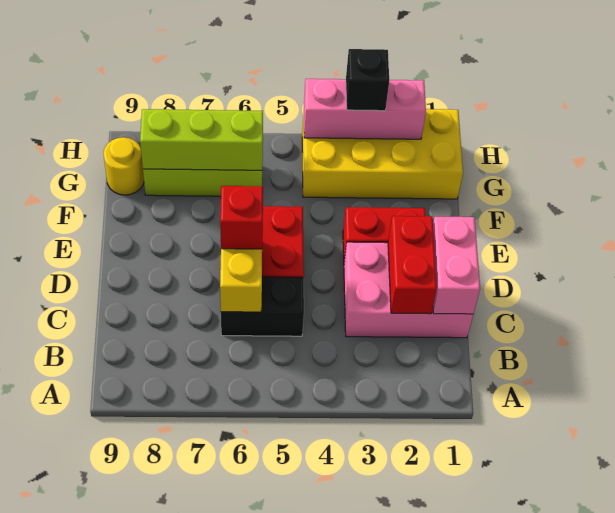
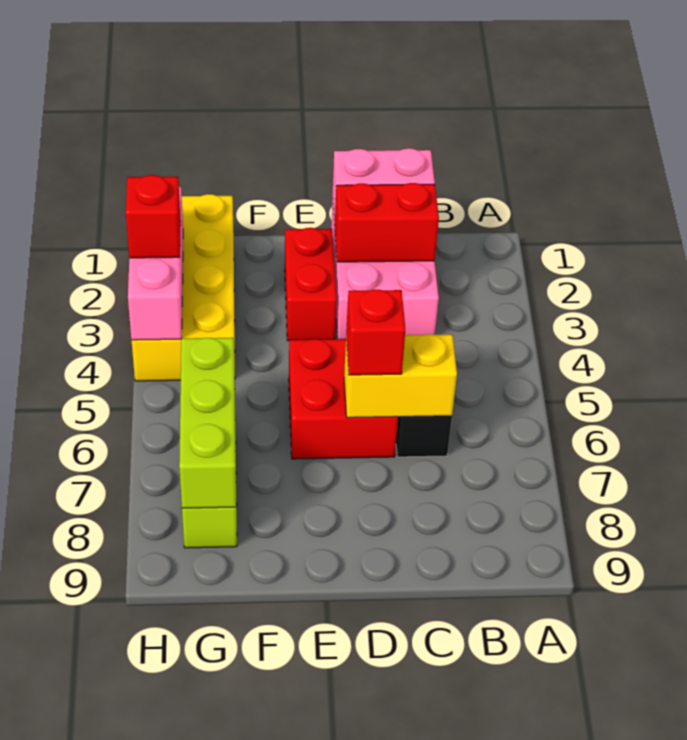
yellow 1x1 round brick [103,137,144,195] -> none
black 1x1 brick [346,49,389,111] -> red 1x1 brick [126,175,181,258]

